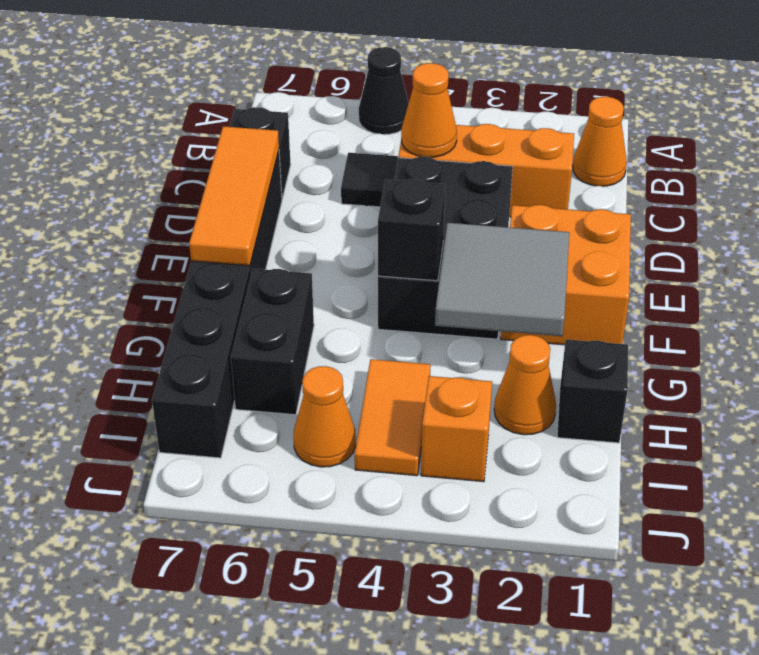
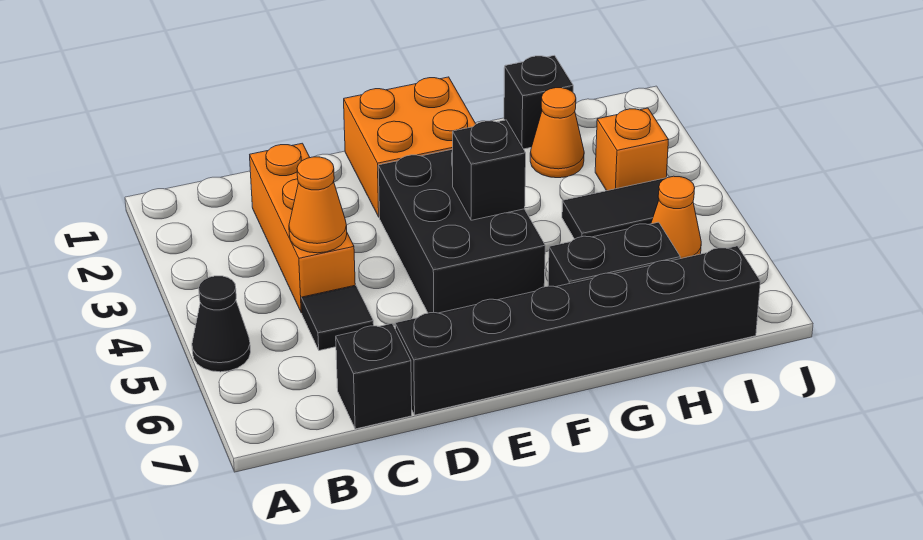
orange 1x1 cone [573,97,627,186] -> none
black 2x3 brick [378,157,513,339] -> black 2x3 brick turned to [378,149,545,313]
orange 1x3 tile [189,126,279,266] -> none
grey 2x2 tile [435,223,569,336] -> none
orange 1x2 tile [355,359,431,476] -> black 1x2 tile [562,178,666,239]

